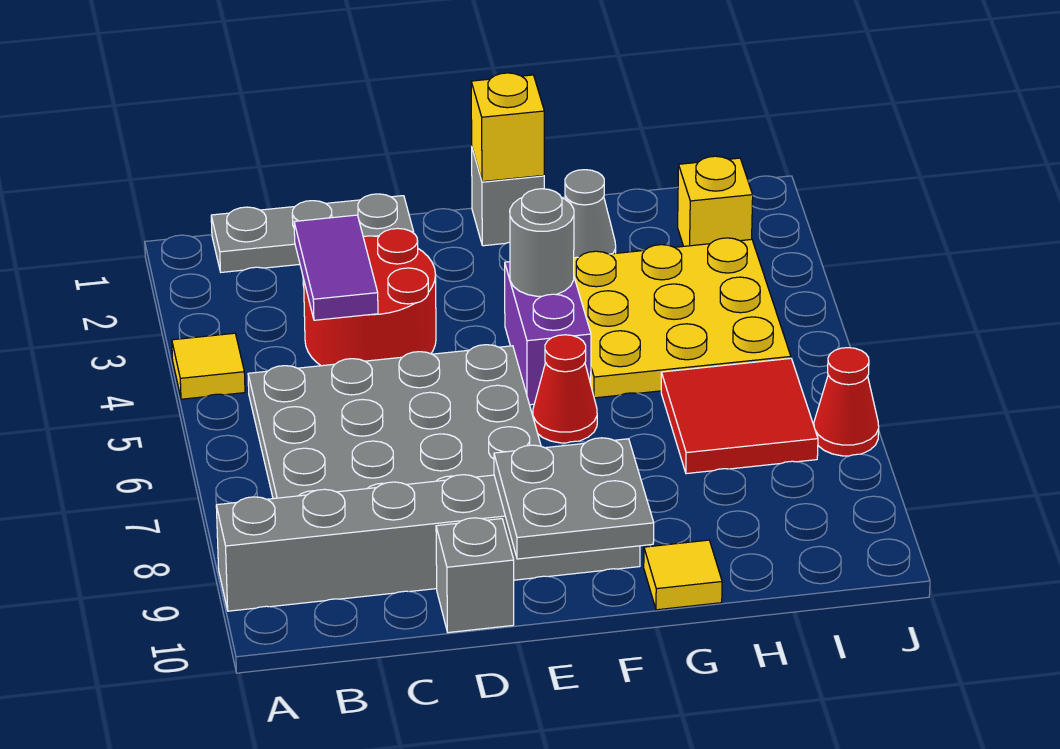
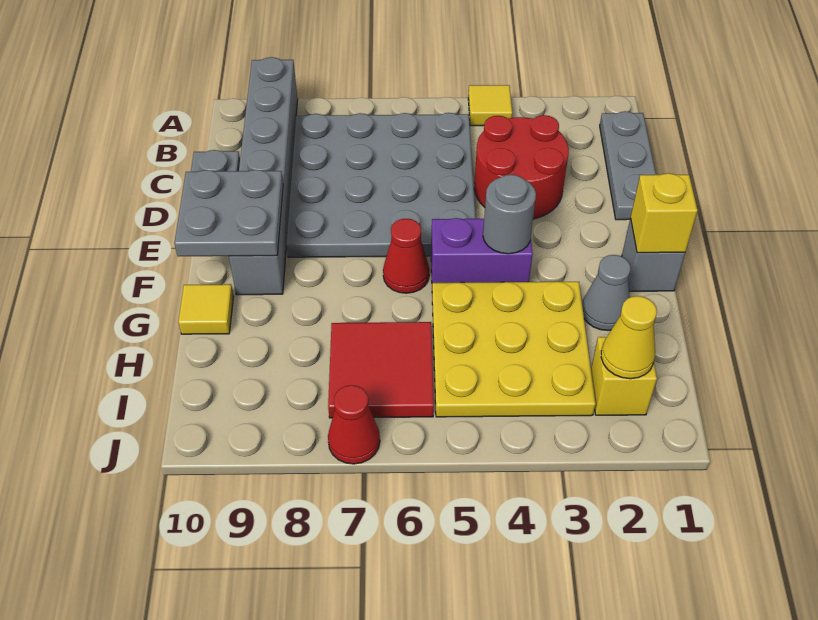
purple 1x2 tile [294,215,378,320] -> none
none -> yellow 1x1 cone [601,296,657,379]

